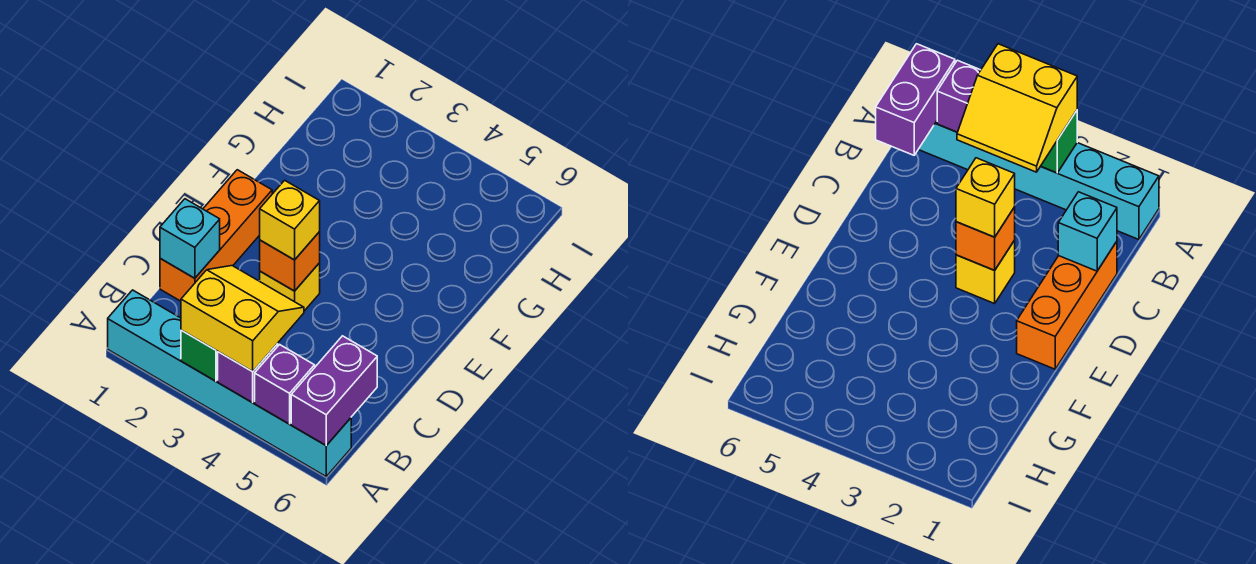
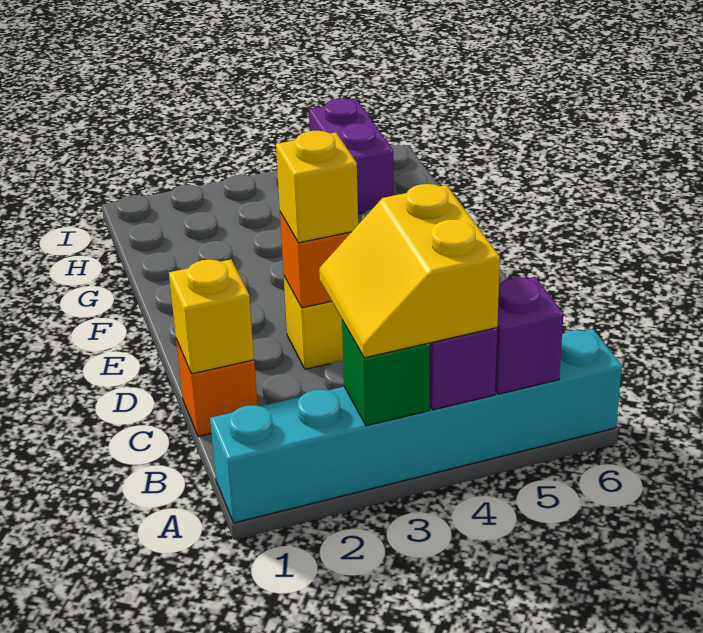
yellow 2x2 slope [181,266,304,372] -> yellow 2x2 slope turned to [319,184,500,358]
purple 1x2 brick [291,336,377,445] -> purple 1x2 brick moved to [309,98,394,214]
orange 1x3 brick [160,170,272,301] -> orange 1x1 brick [176,339,258,437]
cyan 1x1 brick [160,199,220,278] -> yellow 1x1 brick [169,259,254,374]

